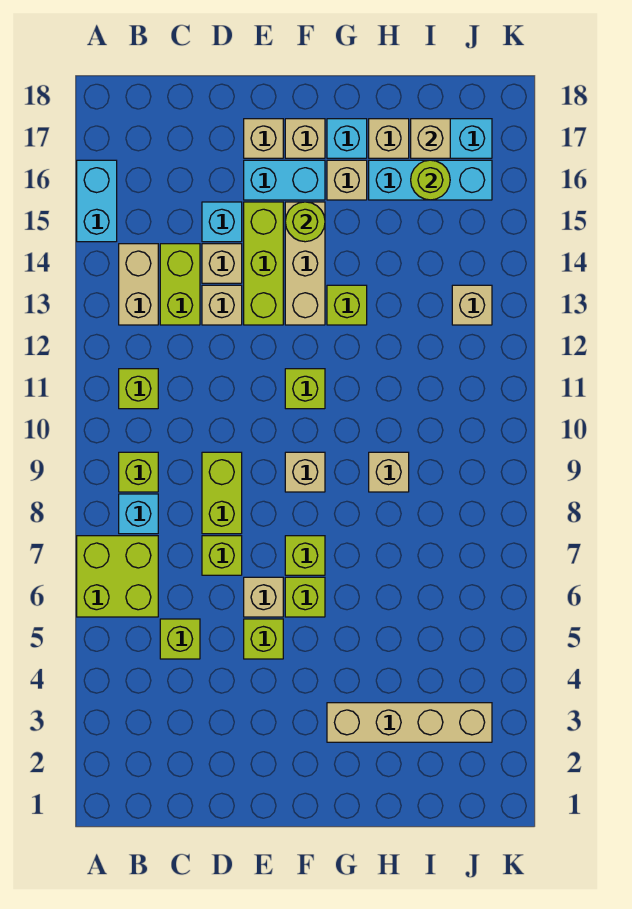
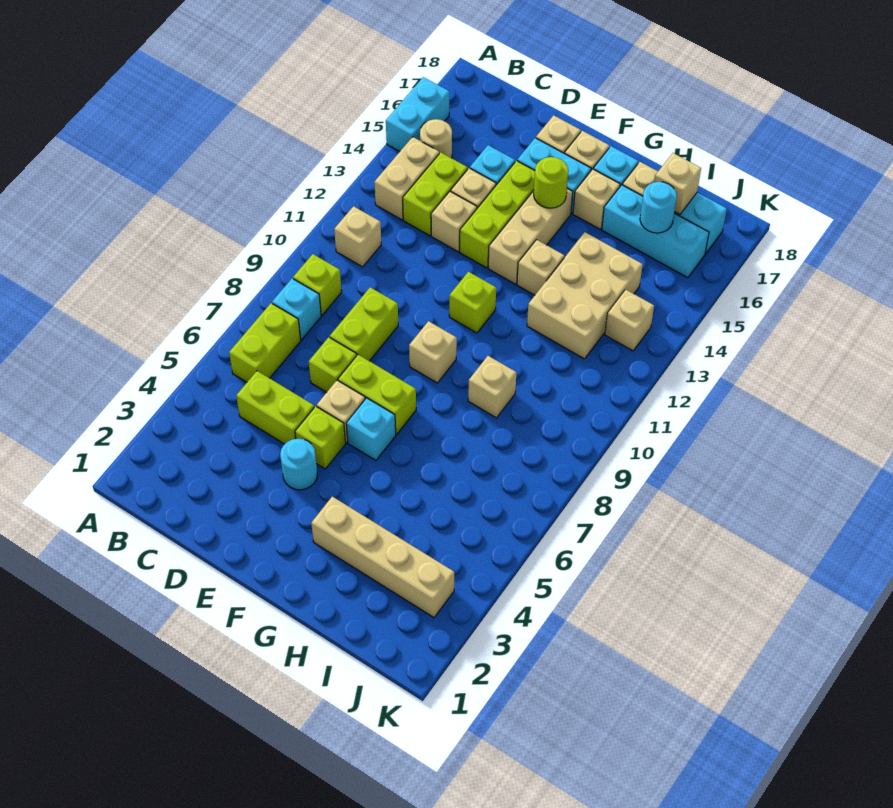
lime 2x2 brick [77,536,158,617] -> lime 1x2 brick [229,303,301,382]
lime 1x1 brick [119,369,158,409] -> tan 1x1 brick [334,206,381,267]
none -> tan 1x1 round brick [420,119,452,158]
lime 1x1 brick [160,619,200,659] -> lime 1x2 brick [236,371,314,444]
none -> cyan 1x1 round brick [280,439,318,490]
lime 1x1 brick [285,577,325,617] -> cyan 1x1 brick [346,398,396,460]
lime 1x1 brick [285,536,325,575] -> lime 1x2 brick [338,355,416,434]
lime 1x1 brick [327,285,367,325] -> tan 1x1 brick [517,240,564,295]
none -> tan 2x3 brick [527,232,643,359]
lime 1x1 round brick [411,160,450,200] -> cyan 1x1 round brick [640,182,677,233]

